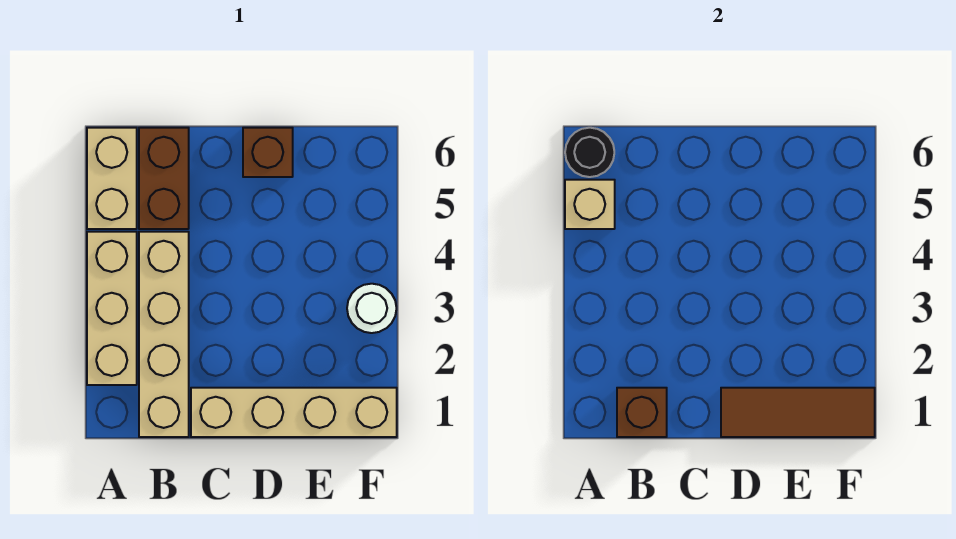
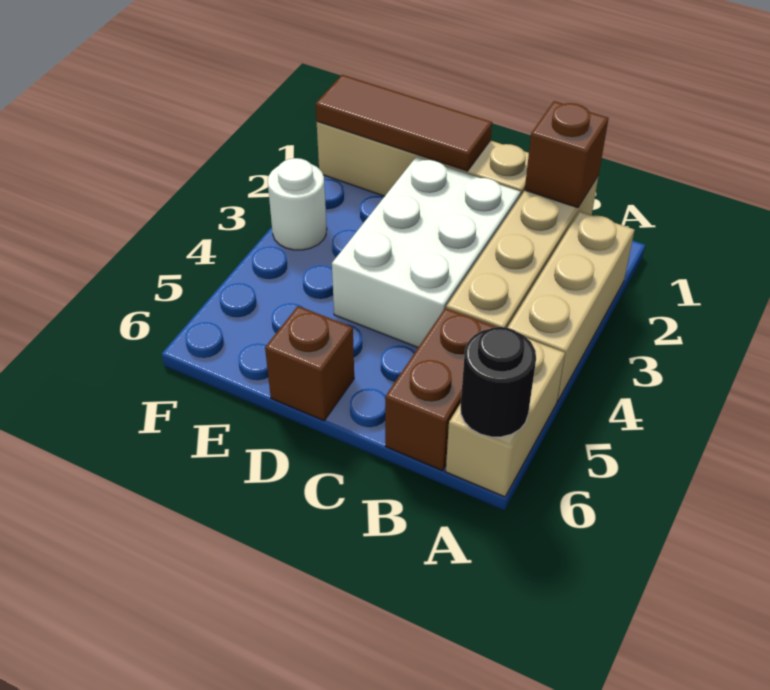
tan 1x1 brick [565,180,615,229] -> none
none -> white 2x3 brick [332,157,521,347]

